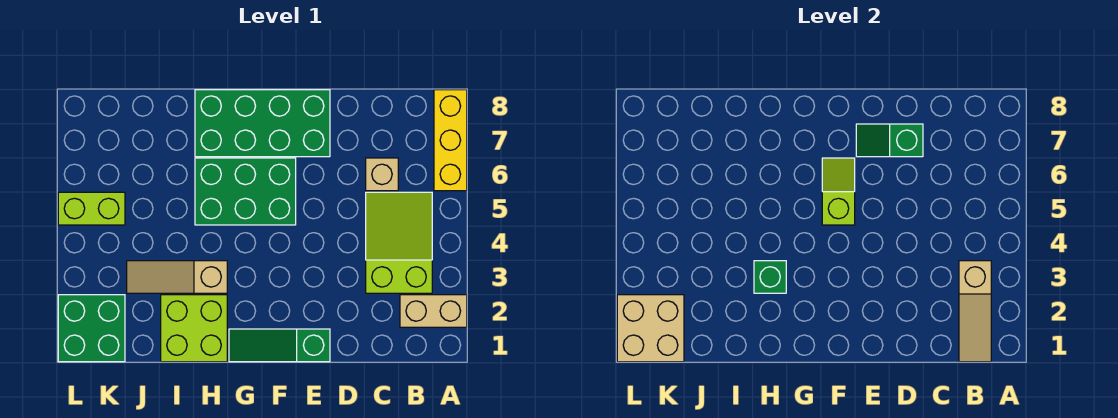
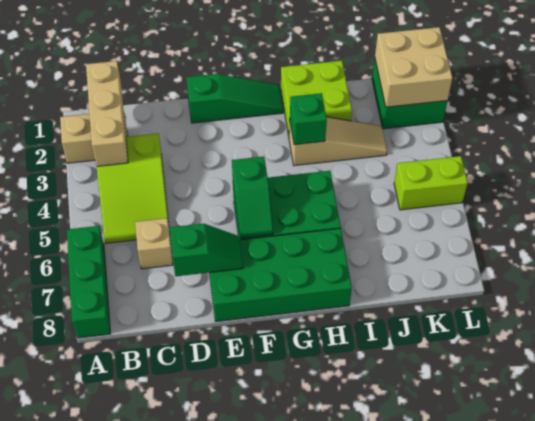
yellow 1x3 brick [434,90,467,191] -> green 1x3 brick [67,226,110,338]
tan 1x3 slope [959,261,991,362] -> tan 1x3 brick [86,61,128,166]
lime 1x2 slope [822,158,855,225] -> green 1x2 slope [232,157,273,238]

